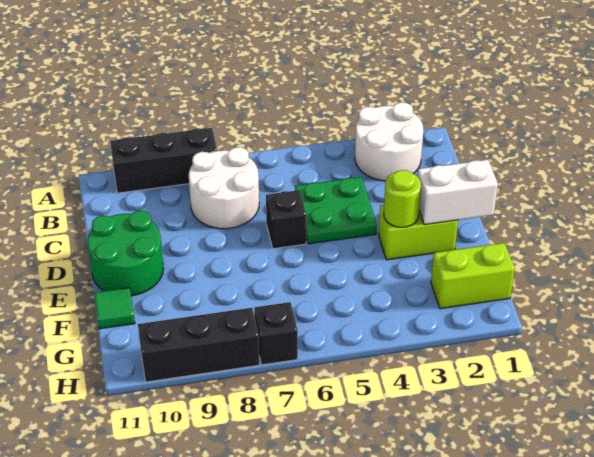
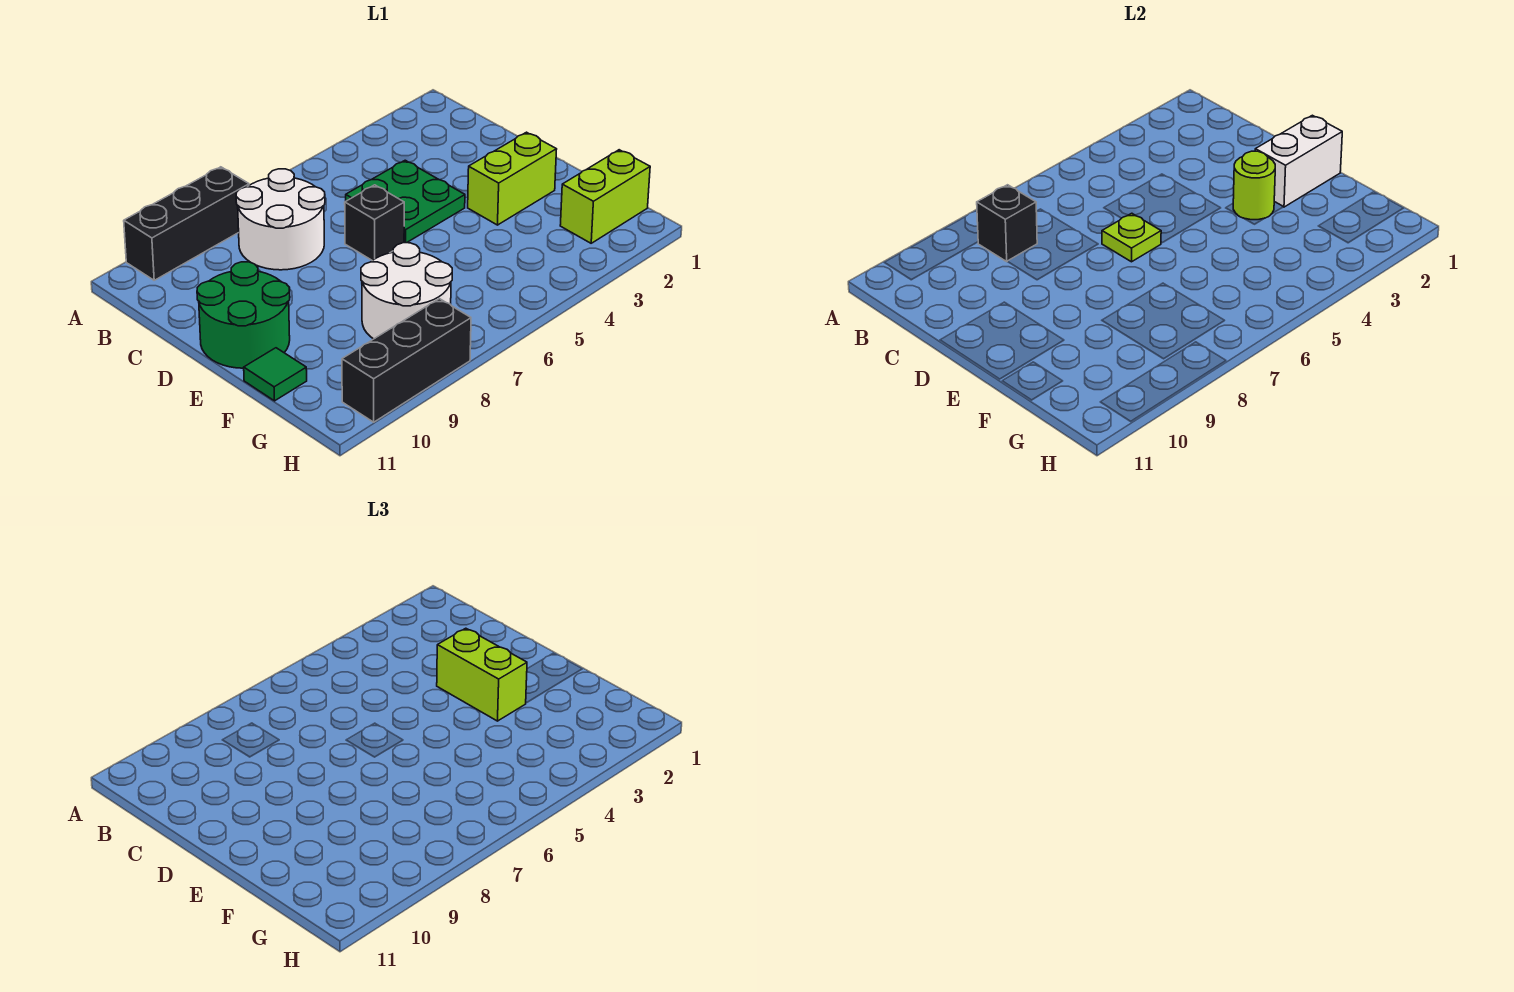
white 2x2 round brick [355,102,423,181] -> white 2x2 round brick moved to [361,243,452,339]
none -> lime 1x2 brick [437,628,527,721]
none -> lime 1x1 plate [1102,213,1161,262]
black 1x1 brick [254,302,298,365] -> black 1x1 brick moved to [977,185,1037,261]

